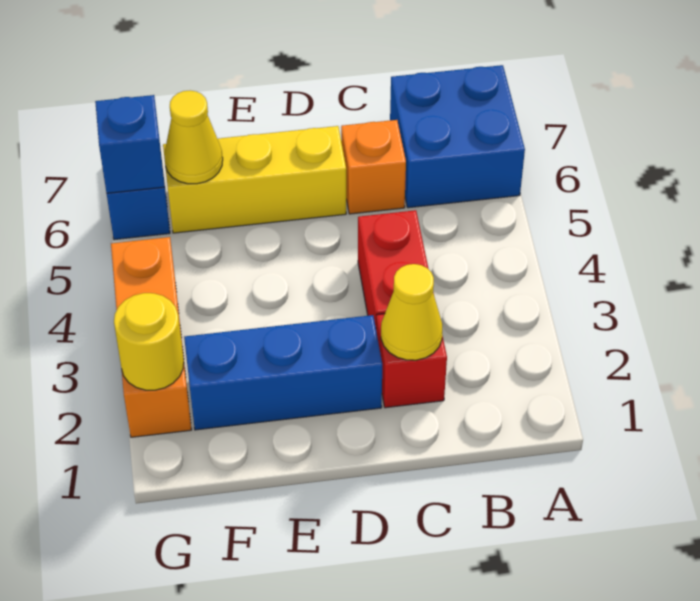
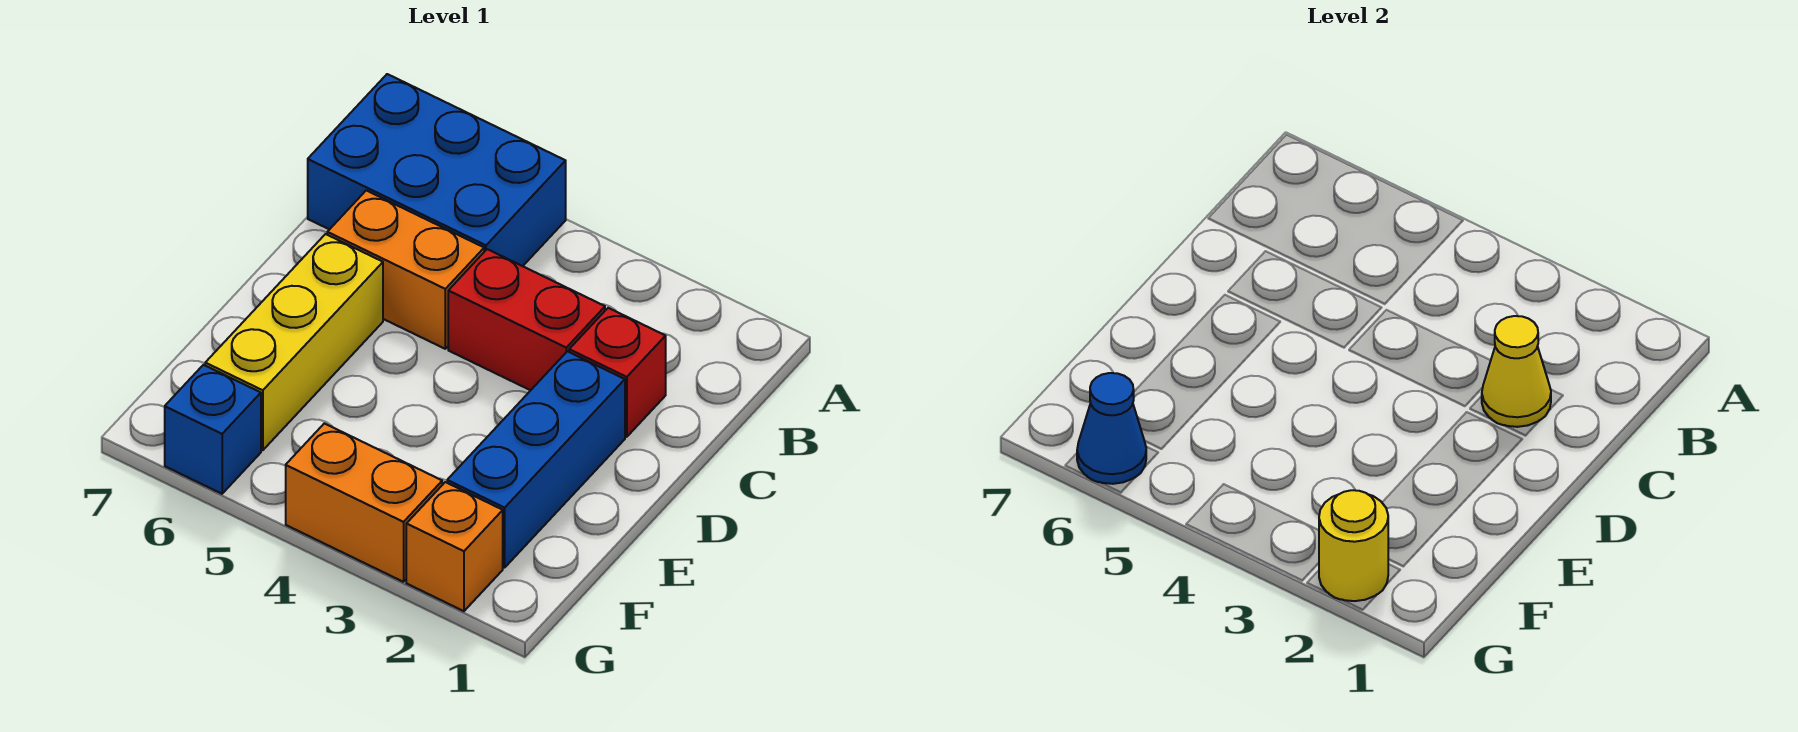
blue 2x2 brick [390,65,525,208] -> blue 2x3 brick [308,74,566,266]
orange 1x1 brick [341,120,406,214] -> orange 1x2 brick [327,191,484,349]
yellow 1x1 cone [164,91,223,184] -> none
blue 1x1 brick [95,95,165,193] -> blue 1x1 cone [1077,373,1146,484]

